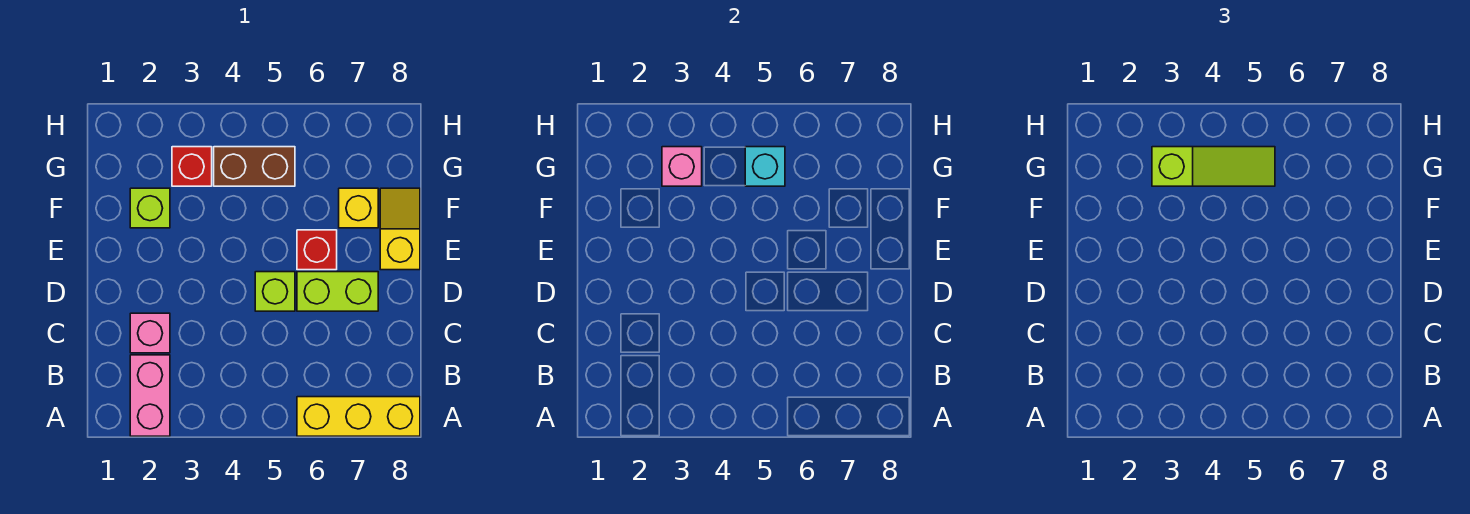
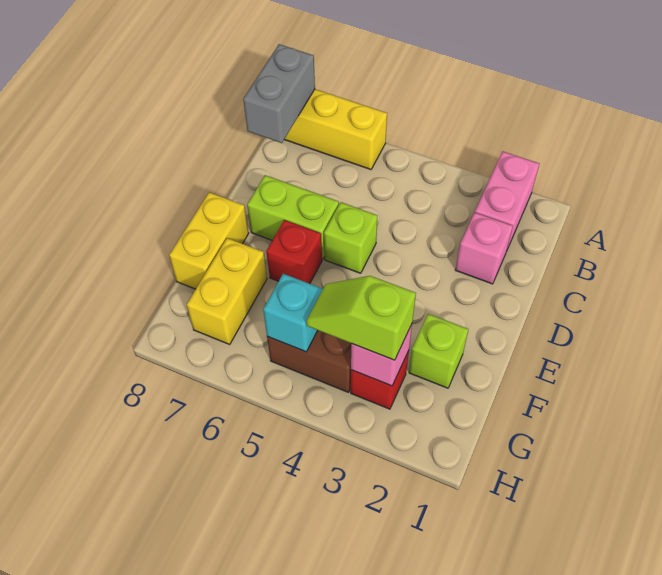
none -> grey 1x2 brick [243,44,315,143]
yellow 1x2 slope [380,188,420,270] -> yellow 1x2 brick [169,192,249,289]
yellow 1x1 brick [339,188,378,228] -> yellow 1x2 brick [187,238,267,344]
lime 1x3 slope [1152,147,1275,186] -> lime 1x2 slope [306,276,416,360]

